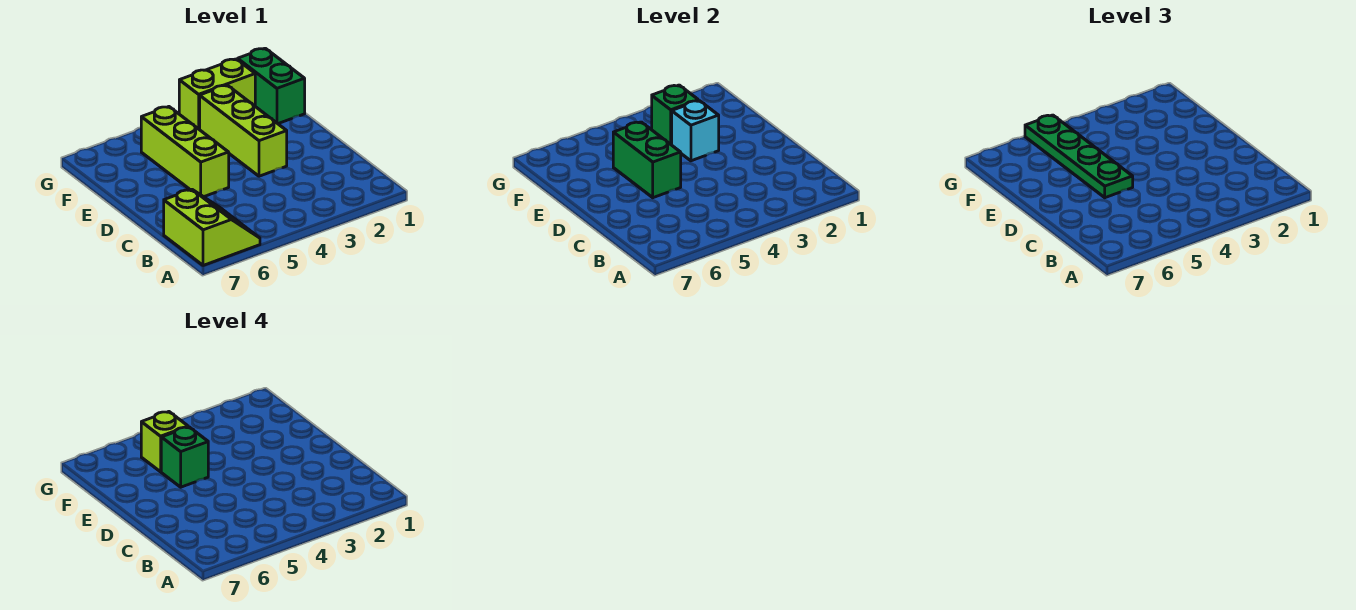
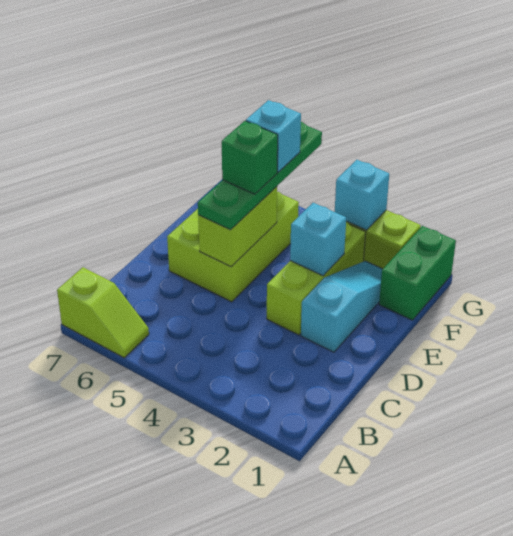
lime 2x2 slope [164,190,260,265] -> lime 1x2 slope [57,267,149,358]
none -> cyan 1x3 slope [301,261,382,352]
lime 1x3 brick [141,107,229,197] -> lime 2x3 brick [167,192,299,302]
green 1x2 brick [613,122,681,198] -> lime 1x2 brick [198,187,277,267]
green 1x1 brick [652,85,698,145] -> none
lime 1x1 brick [141,412,188,472] -> cyan 1x1 brick [246,100,301,172]
none -> cyan 1x1 brick [335,160,389,230]

